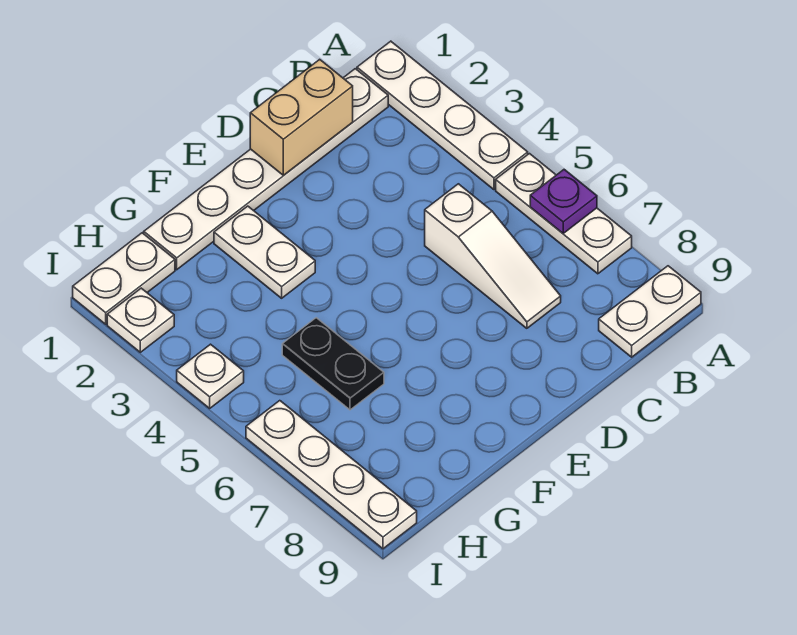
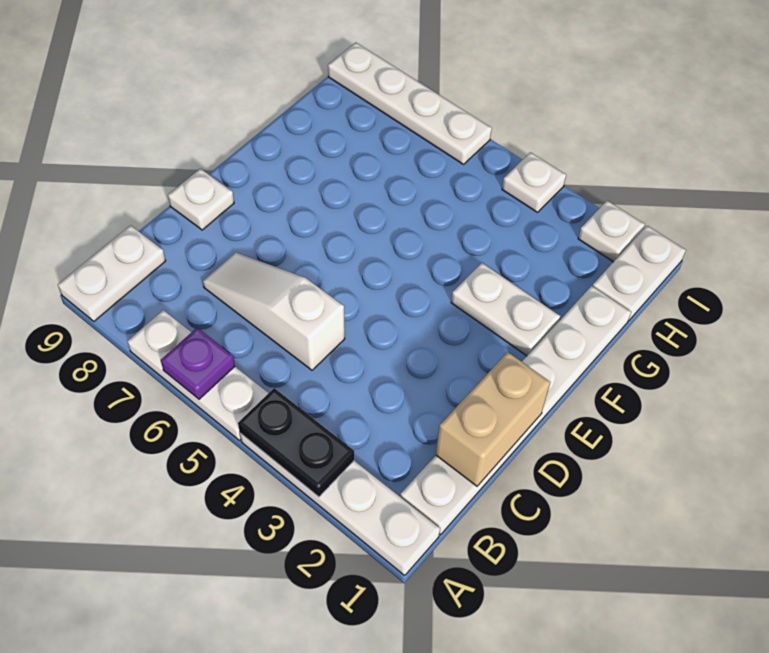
none -> white 1x1 plate [168,169,234,230]
black 1x2 plate [282,318,384,410] -> black 1x2 plate moved to [238,388,354,497]

